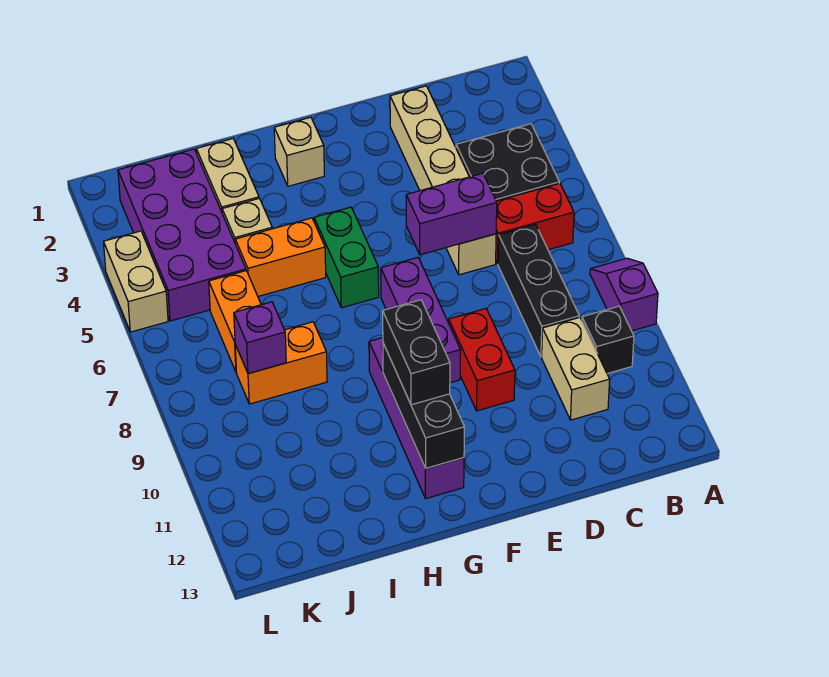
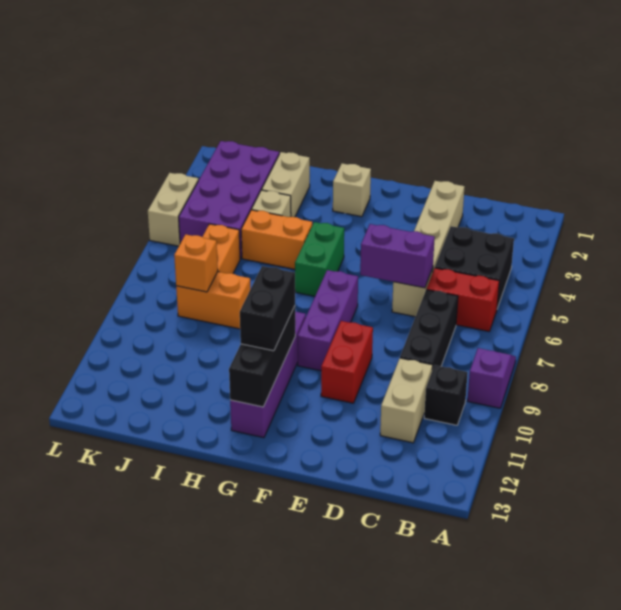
purple 1x1 brick [234,302,286,374] -> orange 1x1 brick [174,234,218,292]

